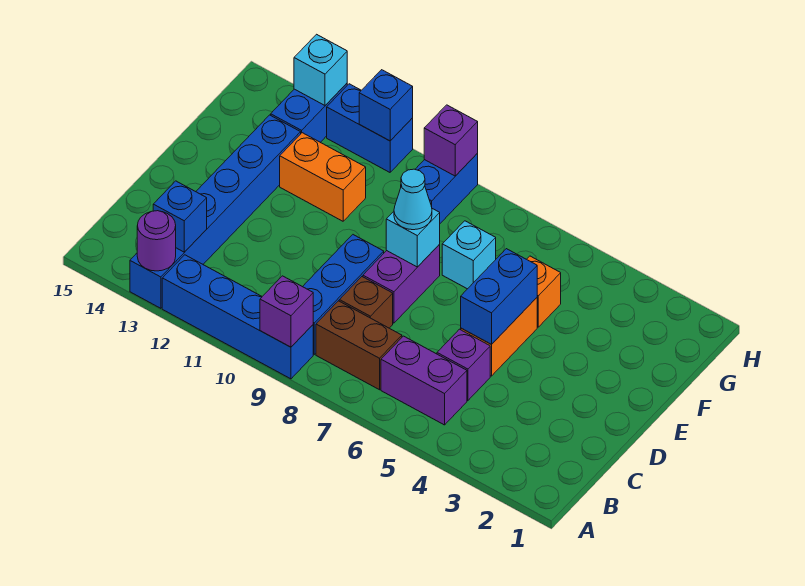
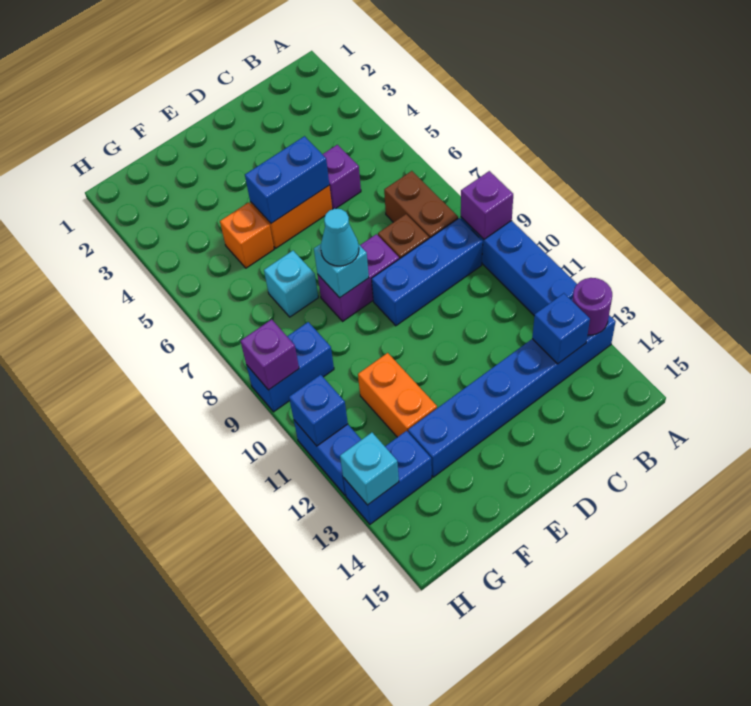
purple 1x2 brick [381,336,467,425] -> none

